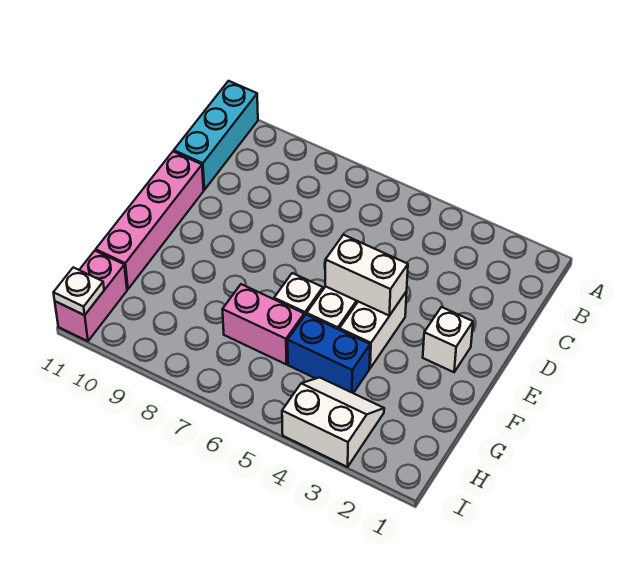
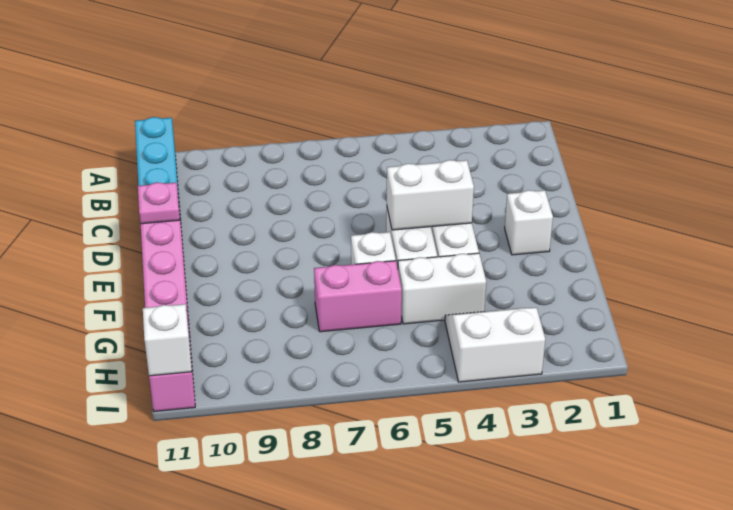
none -> pink 1x1 plate [138,182,180,224]
blue 1x2 brick [288,314,370,393] -> white 1x2 brick [398,253,486,324]
white 1x1 plate [53,267,104,315] -> white 1x1 brick [143,304,192,376]

